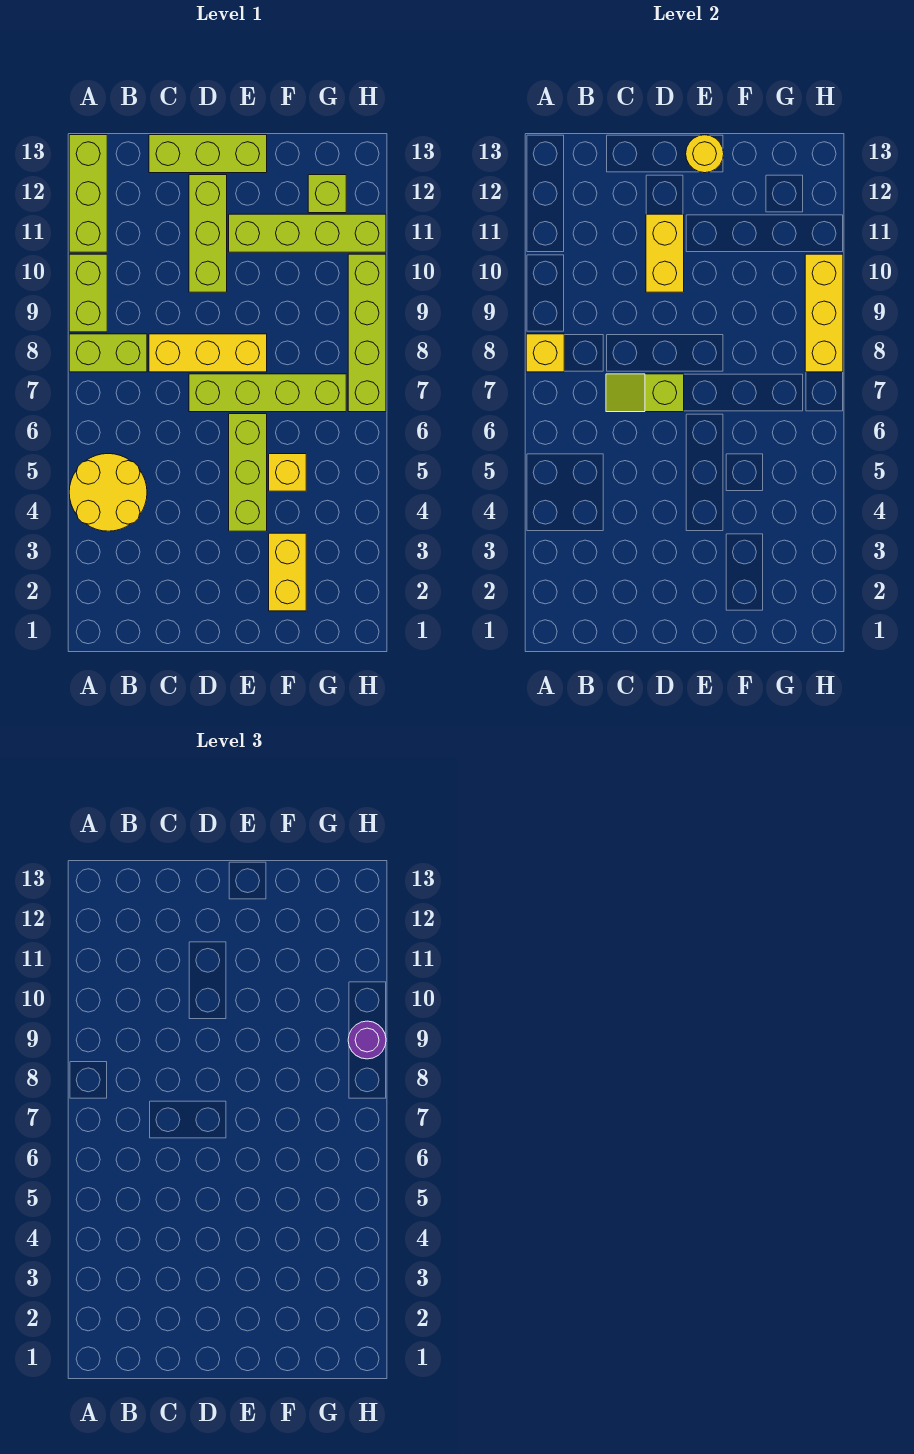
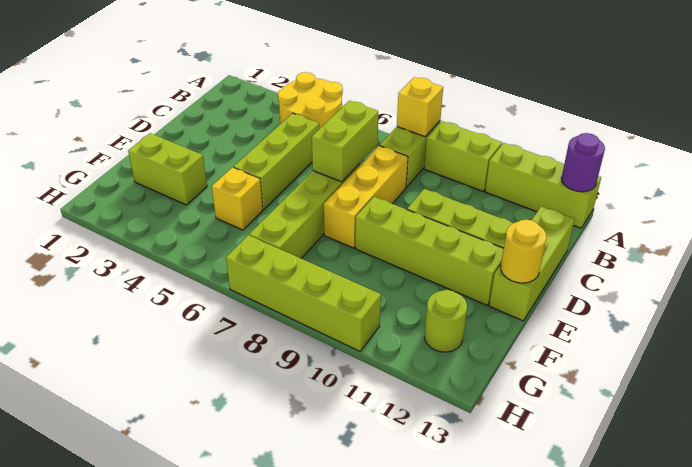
lime 1x2 slope [606,374,684,412] -> lime 1x2 brick [312,101,378,182]
yellow 1x2 brick [646,214,684,292] -> none
lime 1x3 brick [229,414,267,531] -> lime 1x3 brick turned to [234,113,319,210]
lime 1x4 brick [229,214,386,252] -> lime 1x4 brick turned to [355,197,504,305]
yellow 1x2 brick [269,533,306,611] -> lime 1x2 brick [128,133,207,205]
lime 1x1 brick [308,175,346,213] -> lime 1x1 round brick [424,290,467,352]
yellow 1x3 brick [805,254,843,372] -> none
purple 1x1 round brick [348,1021,386,1059] -> purple 1x1 round brick moved to [561,133,605,192]

